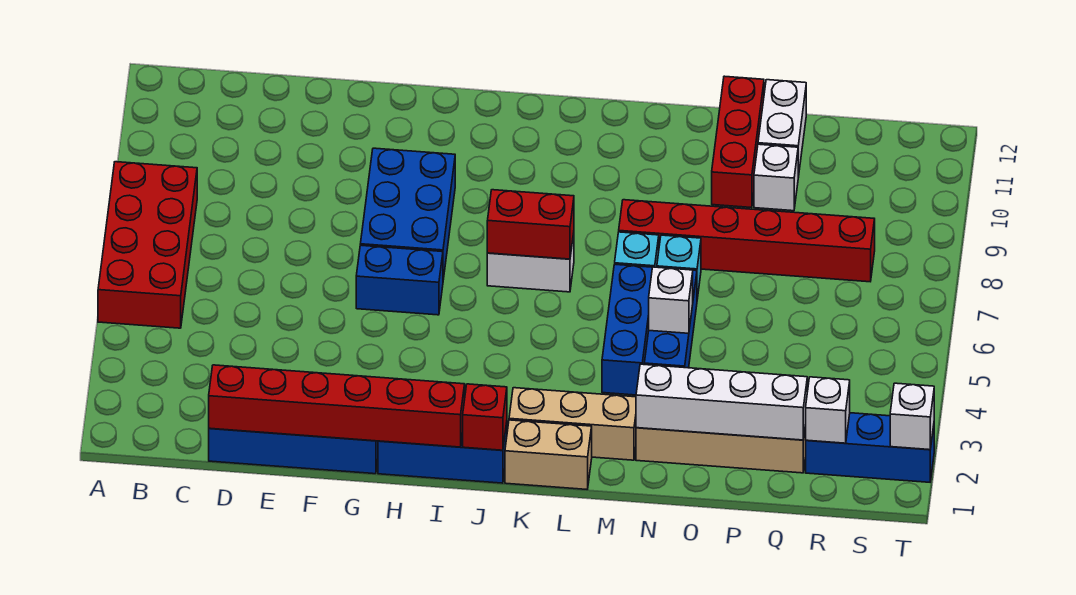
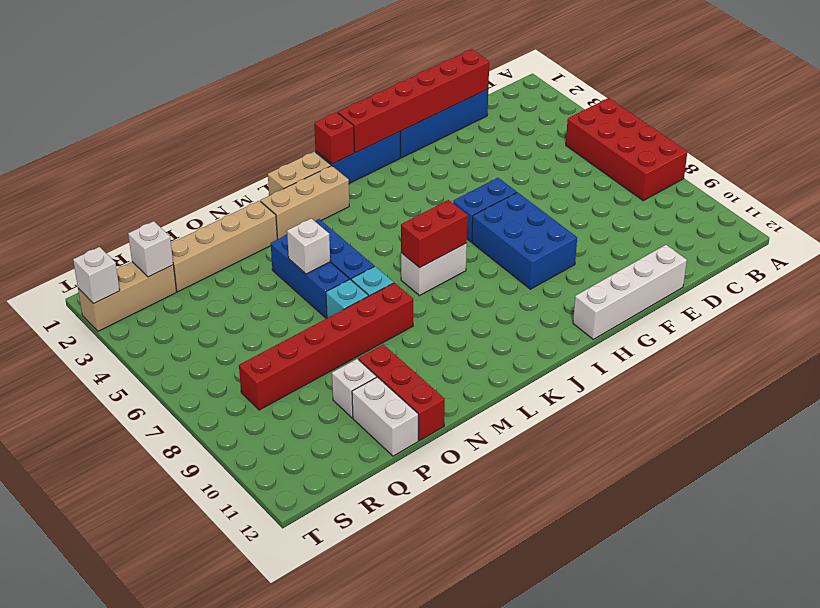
white 1x4 brick [636,364,807,440] -> white 1x4 brick moved to [573,245,687,339]
blue 1x3 brick [806,413,934,482] -> tan 1x3 brick [78,262,176,331]

